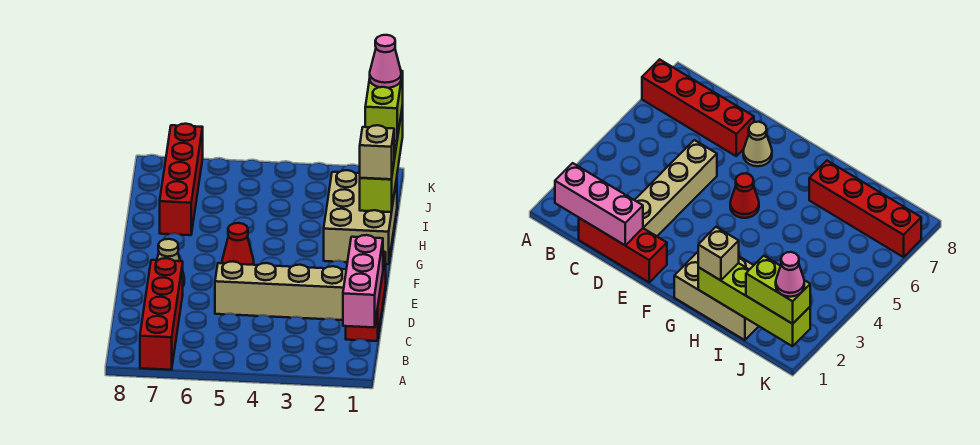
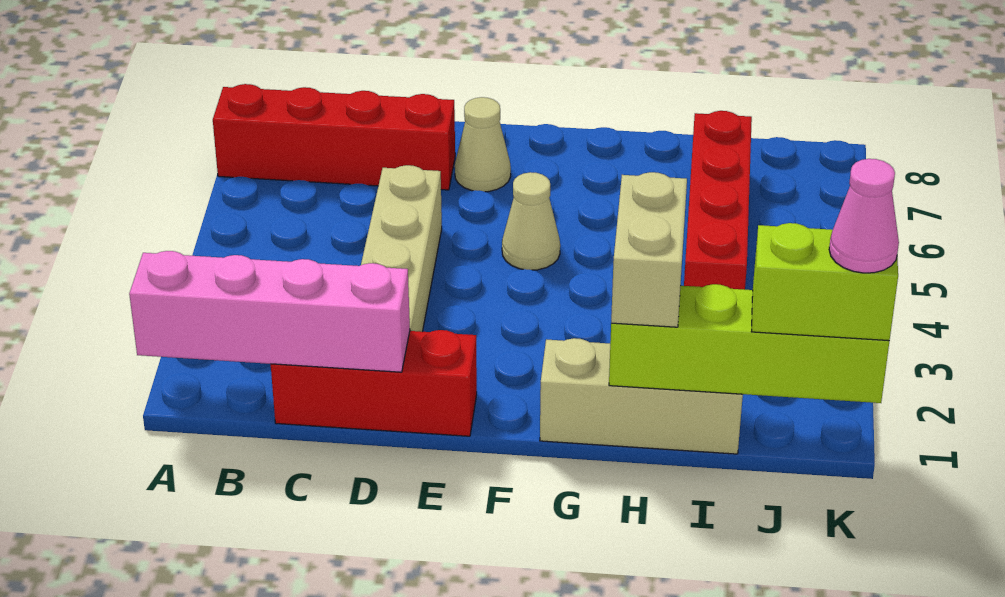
pink 1x3 brick [343,235,383,327] -> pink 1x4 brick [129,251,410,372]
red 1x1 cone [222,223,254,265] -> tan 1x1 cone [502,172,560,270]
tan 2x3 brick [324,170,397,264] -> tan 1x3 brick [540,338,743,454]
tan 1x1 brick [359,125,394,179] -> tan 1x2 brick [611,172,687,327]
red 1x4 brick [160,124,203,235] -> red 1x4 brick turned to [684,111,752,290]

